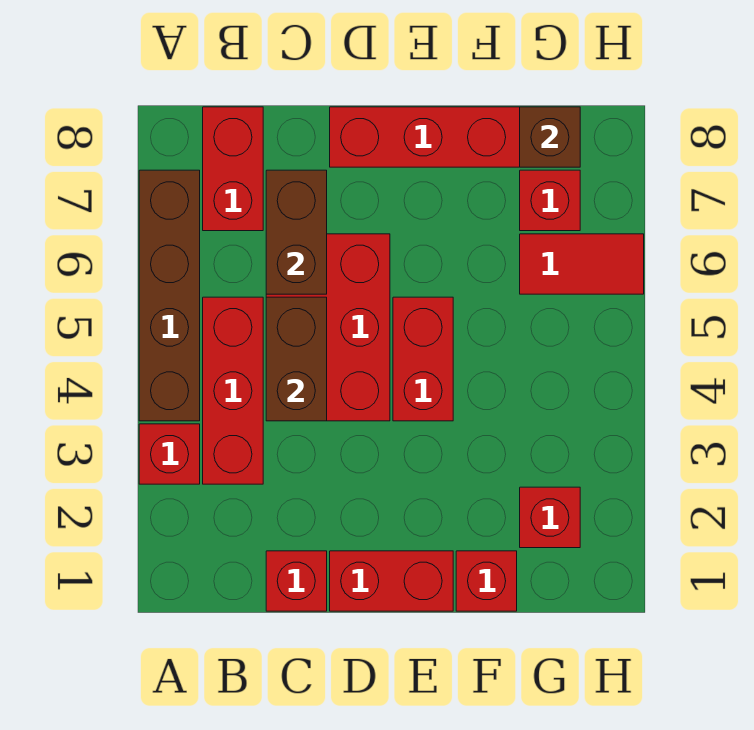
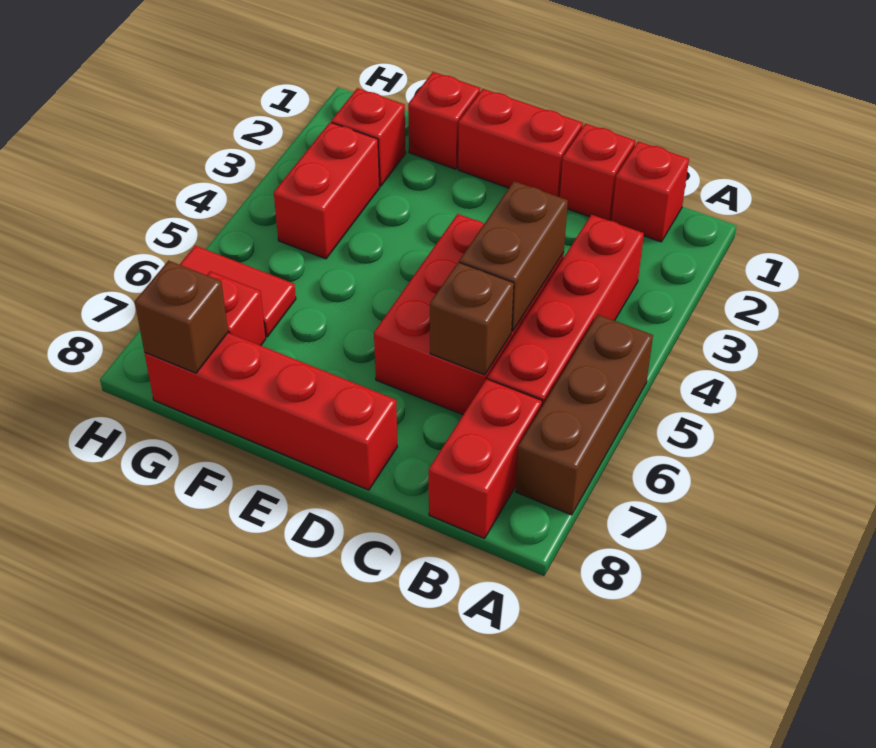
red 1x1 brick [139,424,200,484] -> red 1x1 brick moved to [612,141,689,242]
brown 1x4 brick [139,170,200,421] -> brown 1x3 brick [516,315,653,515]
red 1x3 brick [203,297,263,484] -> red 1x4 brick [488,215,644,406]
brown 1x2 brick [266,170,327,294] -> brown 1x1 brick [430,262,514,375]
red 1x2 brick [393,297,453,421] -> red 1x2 brick moved to [274,122,380,259]

